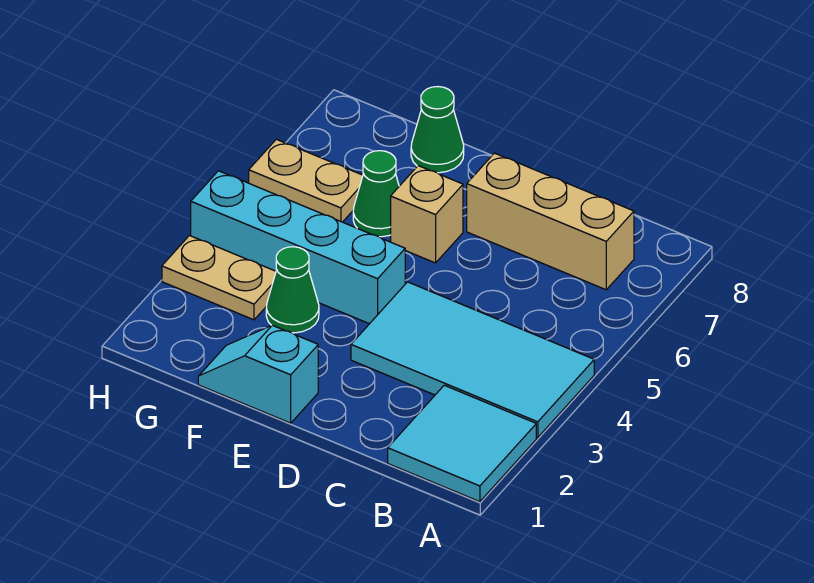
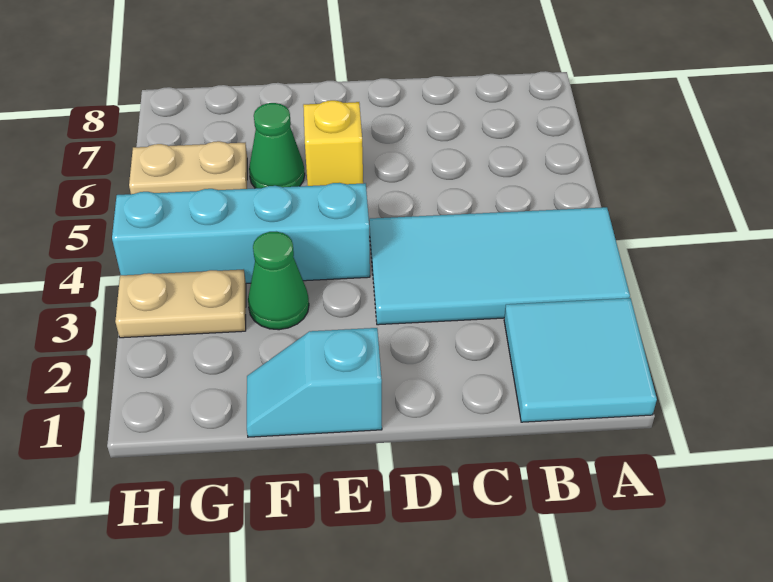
tan 1x3 brick [467,153,634,290] -> none
tan 1x1 brick [391,166,463,263] -> yellow 1x1 brick [303,100,363,186]
green 1x1 cone [411,87,464,173] -> none

